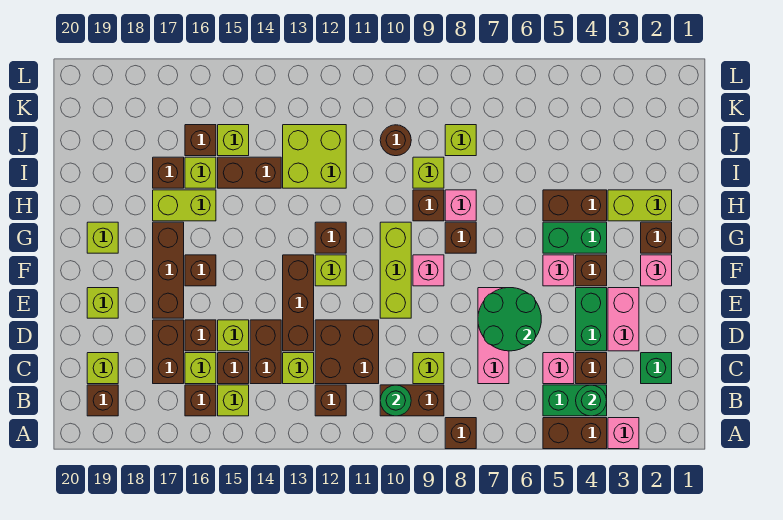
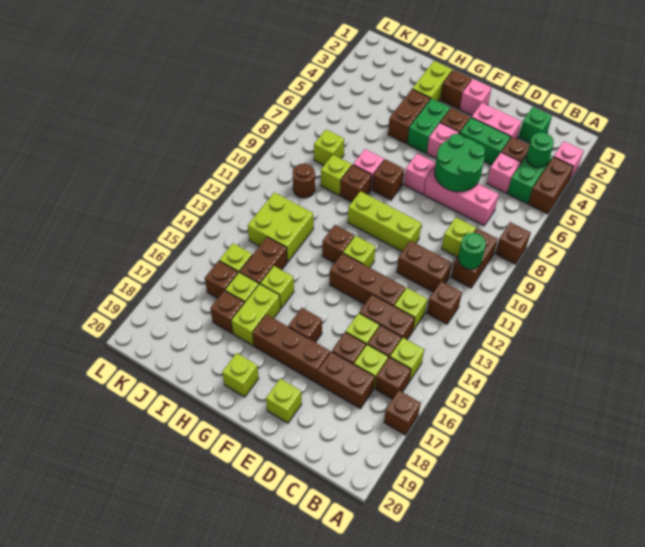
brown 1x1 brick [87,385,118,416] -> brown 1x1 brick moved to [384,391,421,435]
brown 2x2 brick [315,320,379,384] -> brown 1x2 brick [397,241,452,292]
lime 1x1 brick [87,353,118,384] -> lime 1x1 brick moved to [260,266,294,308]
pink 1x1 brick [413,255,444,286] -> pink 1x1 brick moved to [404,154,436,194]

